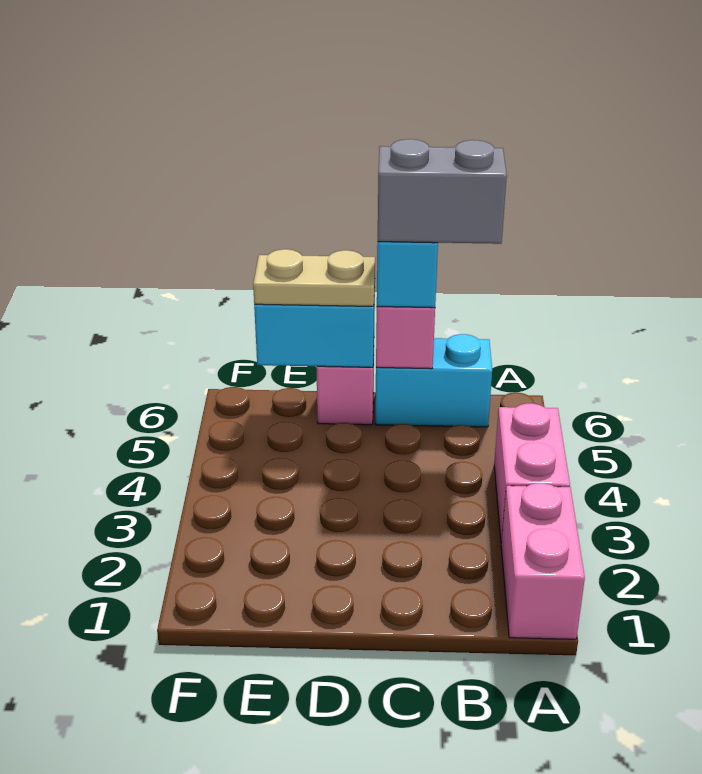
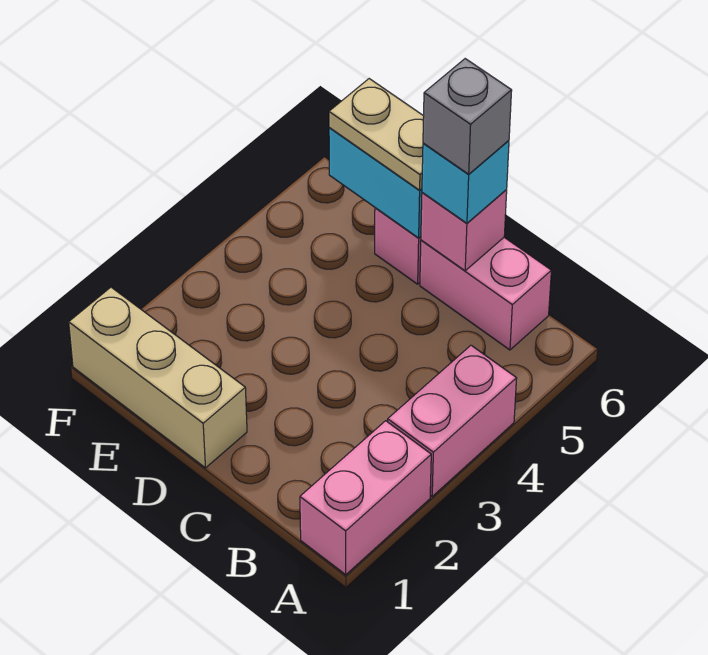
cyan 1x2 brick [375,334,492,427] -> pink 1x2 brick [420,237,551,350]
grey 1x2 brick [378,139,507,244] -> grey 1x1 brick [423,59,512,174]
none -> tan 1x3 brick [69,287,247,468]

